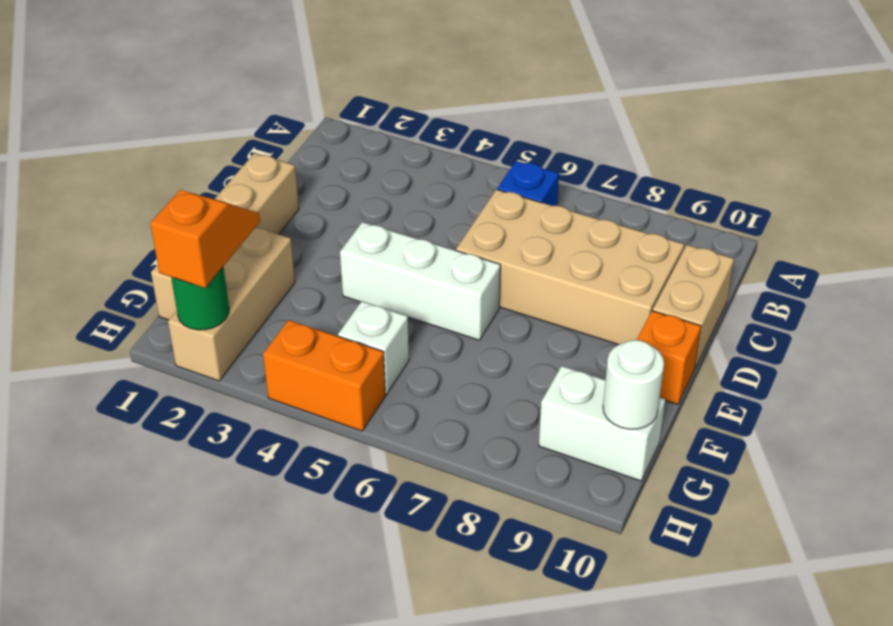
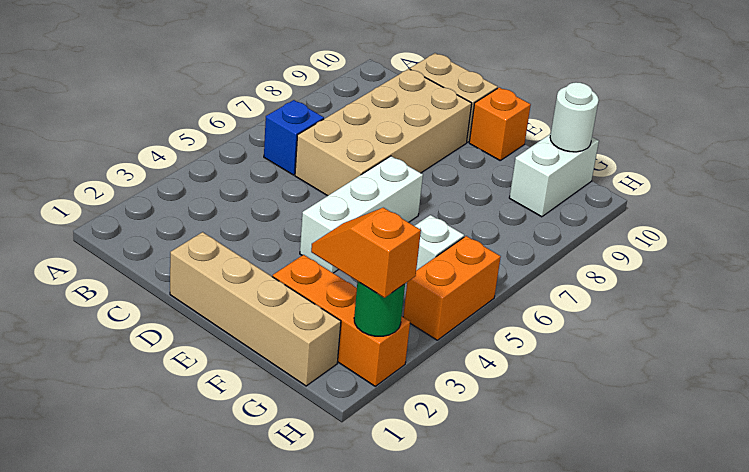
tan 1x3 brick [168,227,295,381] -> orange 1x3 brick [272,255,410,386]

